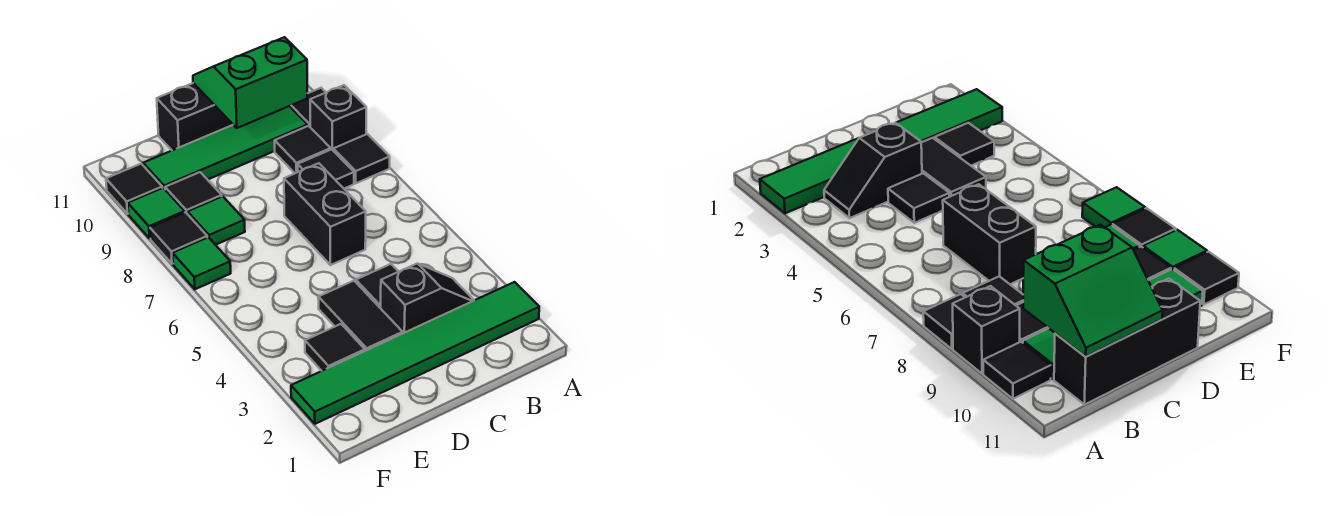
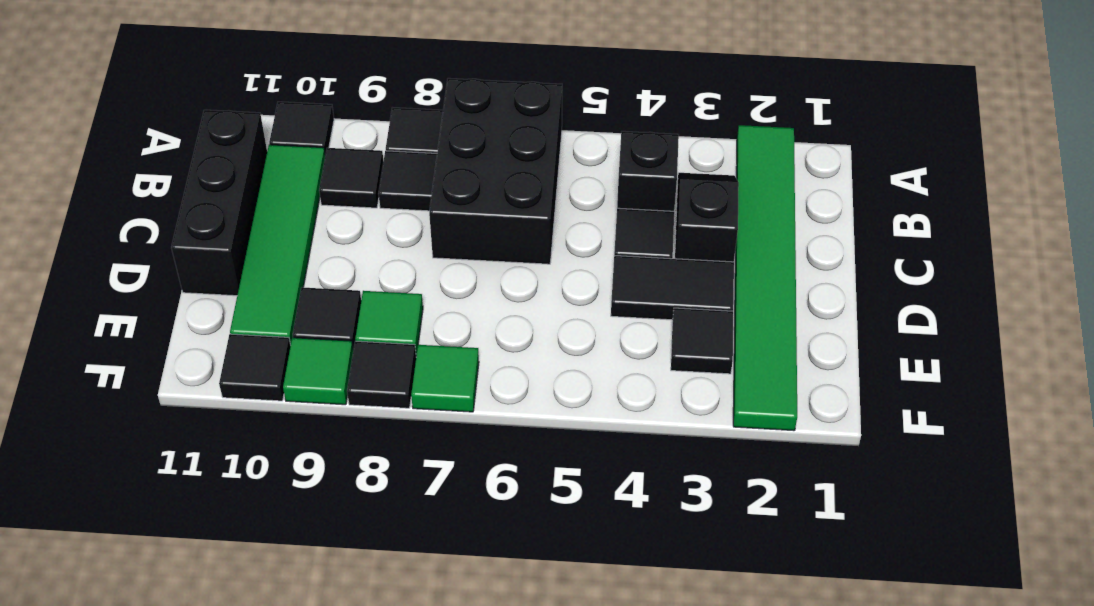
black 1x1 brick [310,85,366,150] -> black 1x1 brick moved to [617,131,679,211]
green 2x2 slope [193,37,307,128] -> none
black 1x2 brick [284,163,366,265] -> black 2x3 brick [429,78,562,264]

